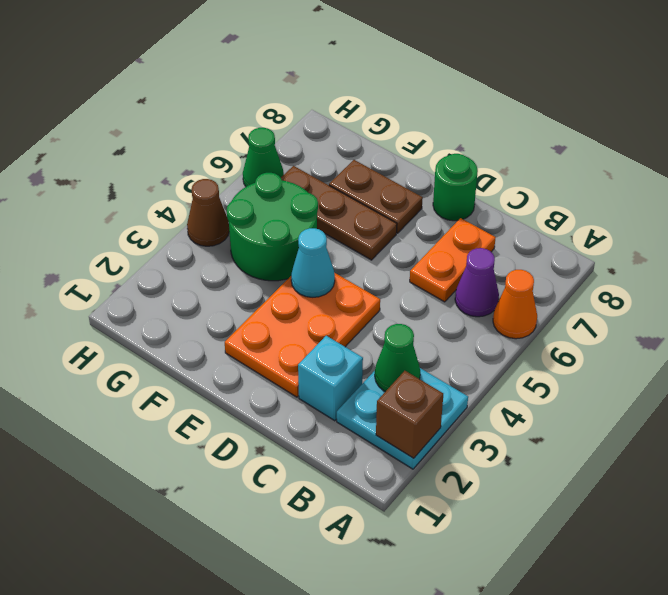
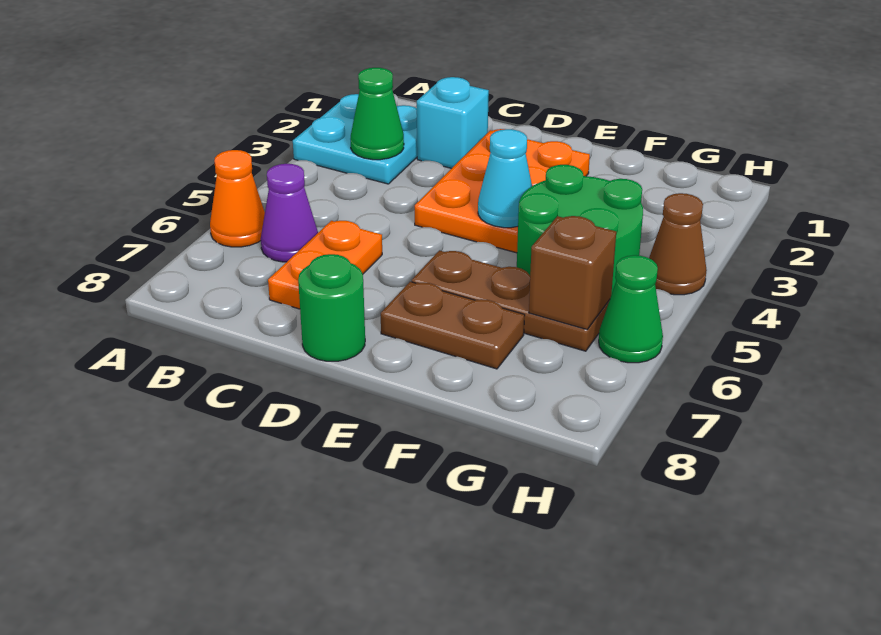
brown 1x1 brick [376,371,443,458] -> brown 1x1 brick moved to [529,216,616,329]

